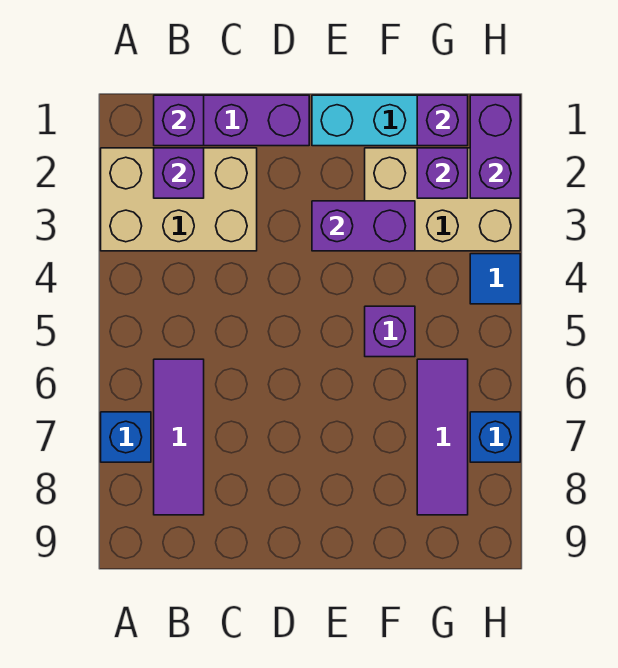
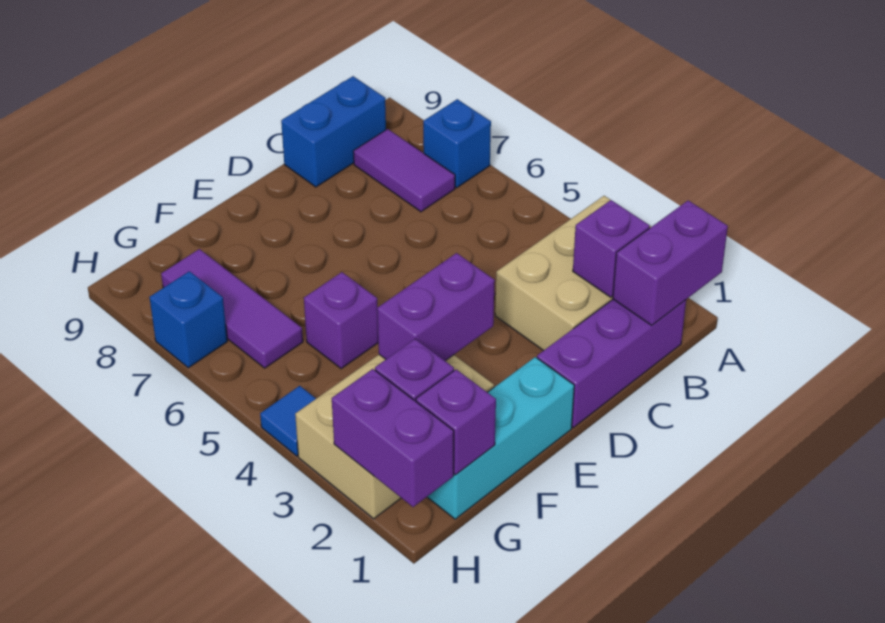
purple 1x1 brick [154,95,204,146] -> purple 1x2 brick [613,201,728,325]
purple 1x3 tile [154,359,204,515] -> purple 1x2 tile [353,129,455,212]
none -> blue 1x2 brick [281,76,386,187]

